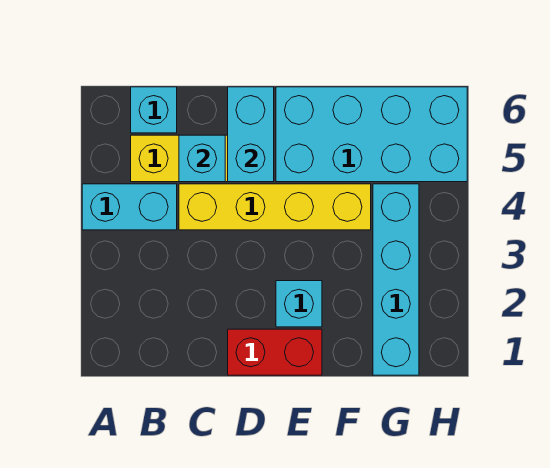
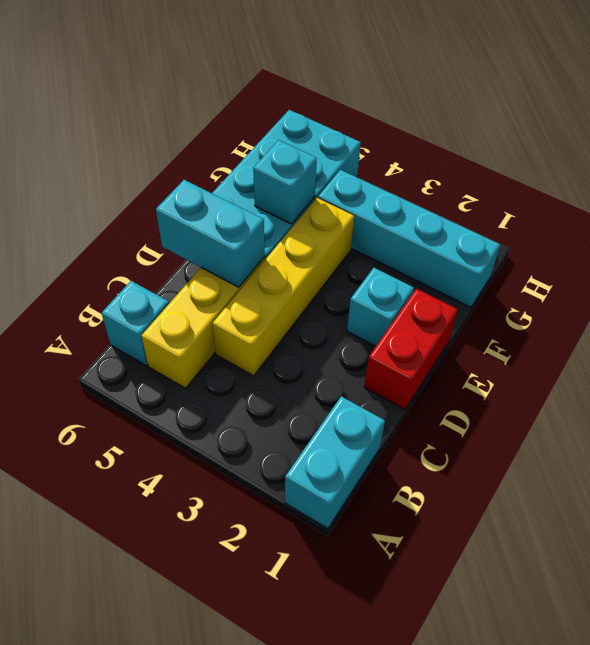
cyan 1x2 brick [82,184,177,230] -> cyan 1x2 brick moved to [285,396,385,529]
cyan 1x1 brick [179,135,225,182] -> cyan 1x1 brick moved to [253,140,317,224]

